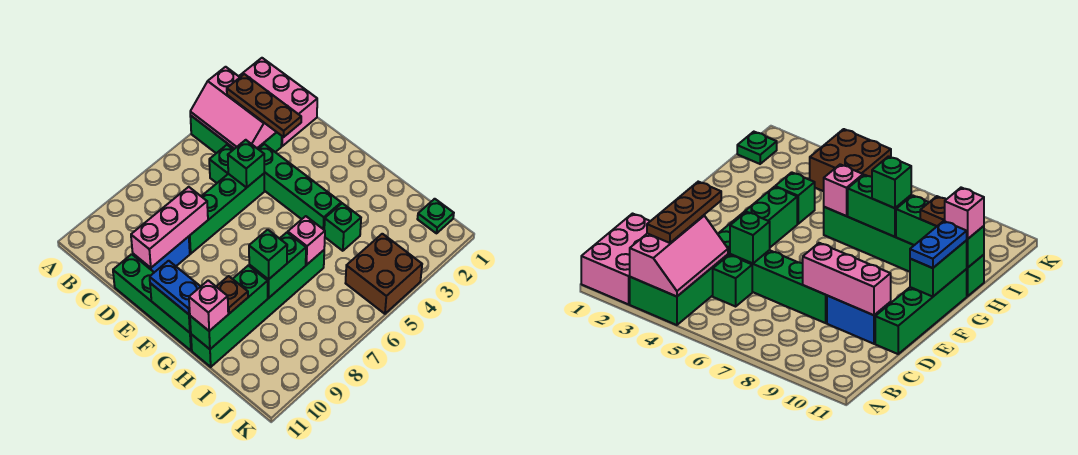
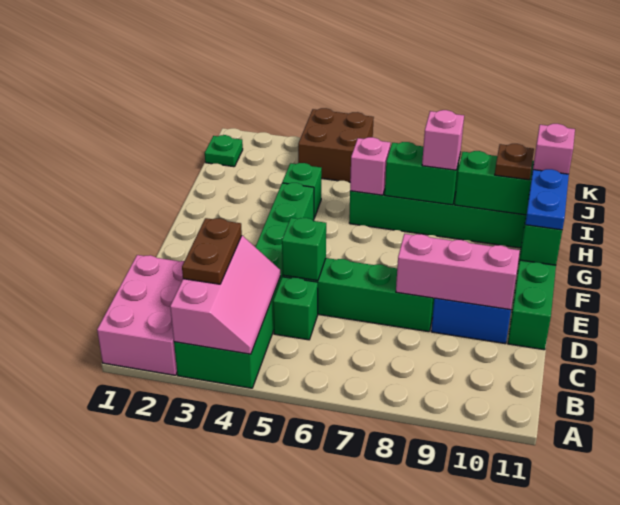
brown 1x3 plate [227,74,301,137] -> brown 1x2 plate [182,218,242,284]
green 1x1 brick [249,230,287,280] -> pink 1x1 brick [422,110,464,170]

